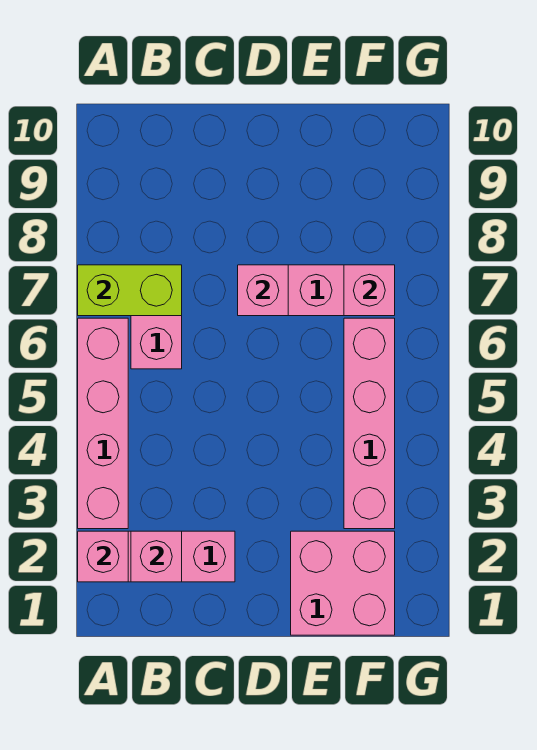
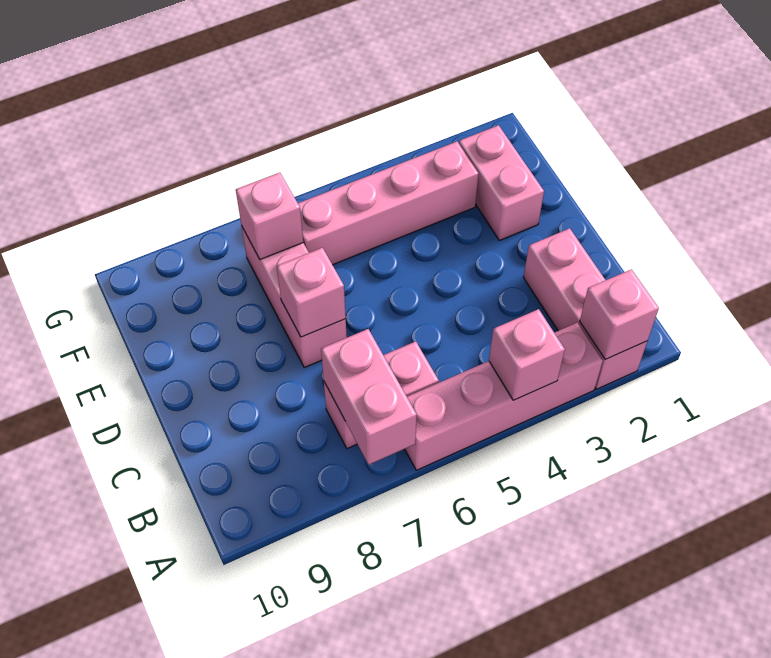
lime 1x2 brick [78,265,182,316] -> pink 1x2 brick [321,329,417,465]
pink 1x1 brick [131,531,182,582] -> pink 1x1 brick moved to [489,309,565,400]
pink 2x2 brick [291,531,395,635] -> pink 1x2 brick [459,125,544,240]

